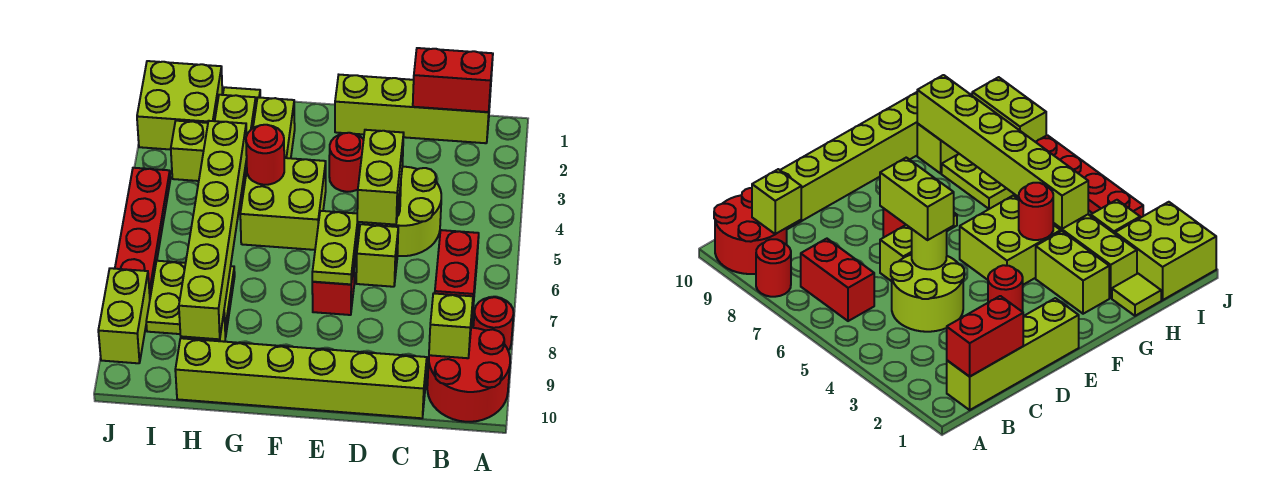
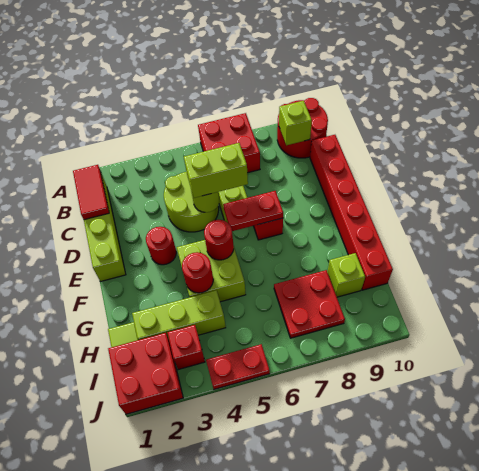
red 1x1 round brick [473,297,514,351] -> red 1x1 round brick moved to [204,220,234,260]
red 1x2 brick [413,48,493,112] -> red 1x2 tile [73,165,109,220]
red 1x2 brick [435,230,479,324] -> red 2x2 brick [198,113,260,173]
lime 1x6 brick [175,338,427,418] -> red 1x6 brick [310,135,393,290]
lime 1x2 plate [312,211,358,284] -> red 1x2 plate [223,191,283,231]
lime 1x2 brick [253,97,295,158] -> none
lime 1x6 brick [179,121,247,339] -> none
lime 2x2 plate [146,261,235,337] -> red 2x2 plate [274,270,345,338]
lime 2x2 brick [137,61,222,150] -> red 2x2 brick [108,333,183,414]
lime 1x1 brick [171,121,208,181] -> red 1x1 brick [167,325,205,370]
red 1x4 plate [115,168,170,297] -> red 1x2 plate [206,344,270,389]
lime 1x2 brick [98,268,150,363] -> none

